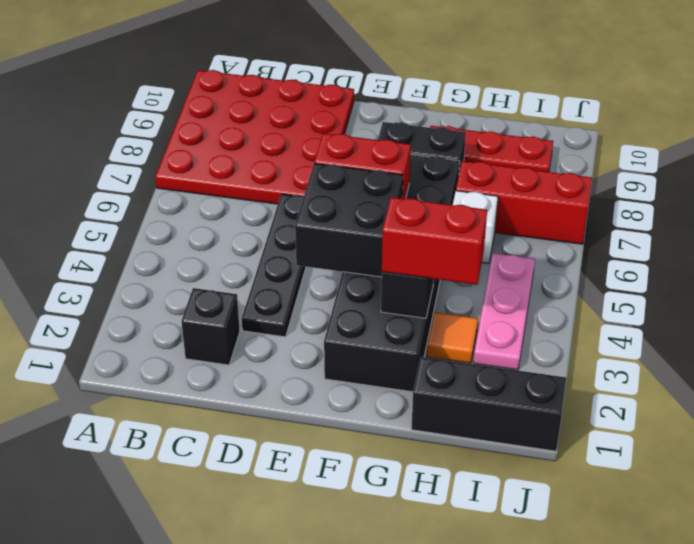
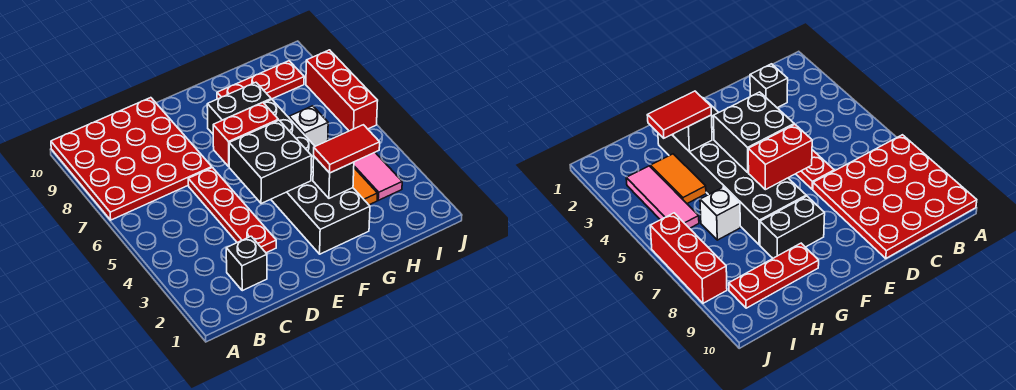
black 1x4 plate [242,194,306,337] -> red 1x4 plate [188,168,276,253]
red 1x2 brick [382,197,487,285] -> red 1x2 tile [314,125,380,173]
black 1x3 brick [411,357,566,451] -> none
orange 1x1 tile [427,312,478,363] -> orange 1x2 tile [353,168,378,205]
red 1x3 brick [456,161,592,244] -> red 1x3 brick turned to [306,50,378,131]
pink 1x3 plate [473,253,535,370] -> pink 1x3 tile [354,153,402,200]

